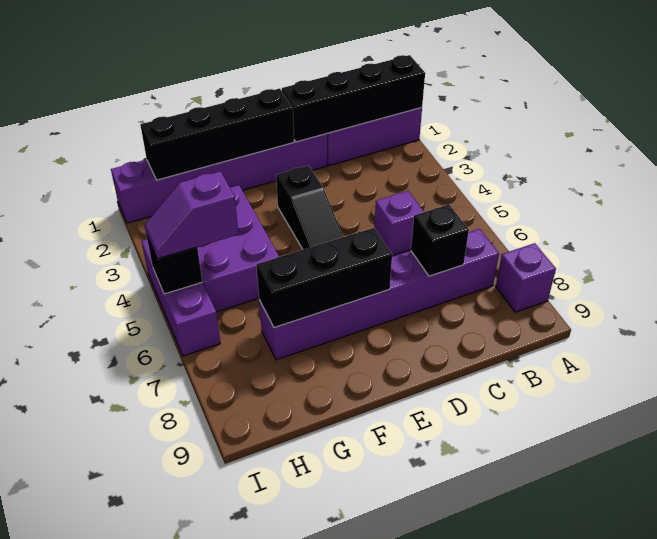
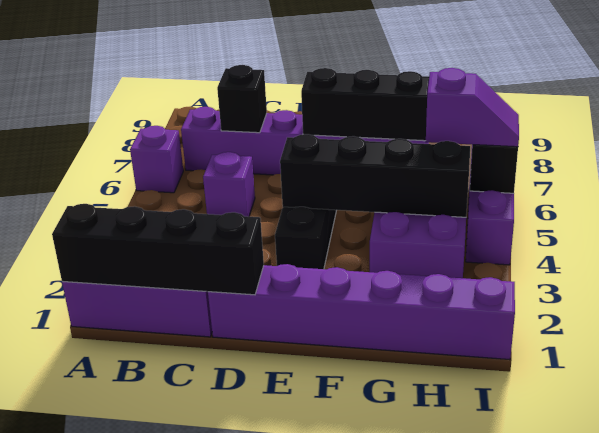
purple 1x1 brick [496,243,556,312] -> purple 1x1 brick moved to [130,126,183,193]
black 1x4 brick [140,88,294,180] -> black 1x4 brick moved to [280,134,470,217]

